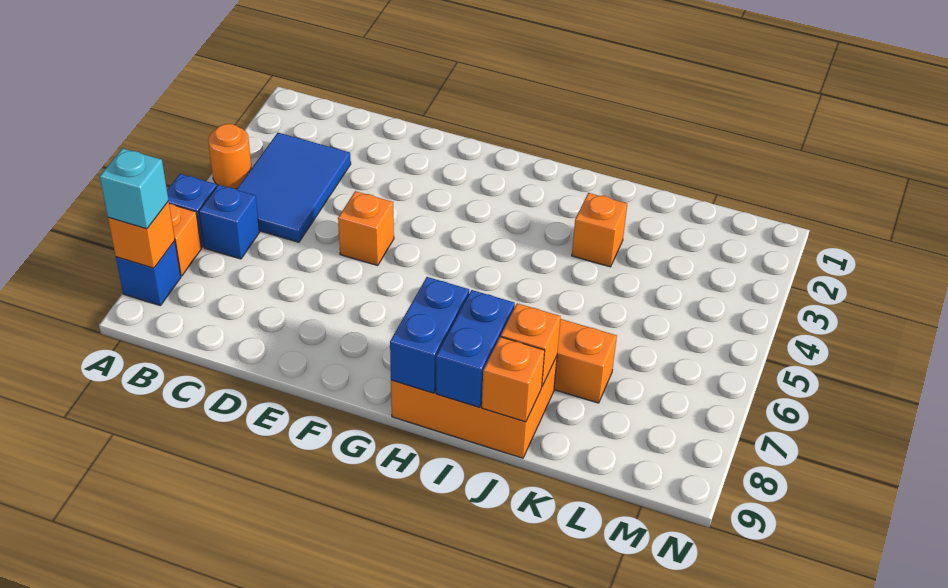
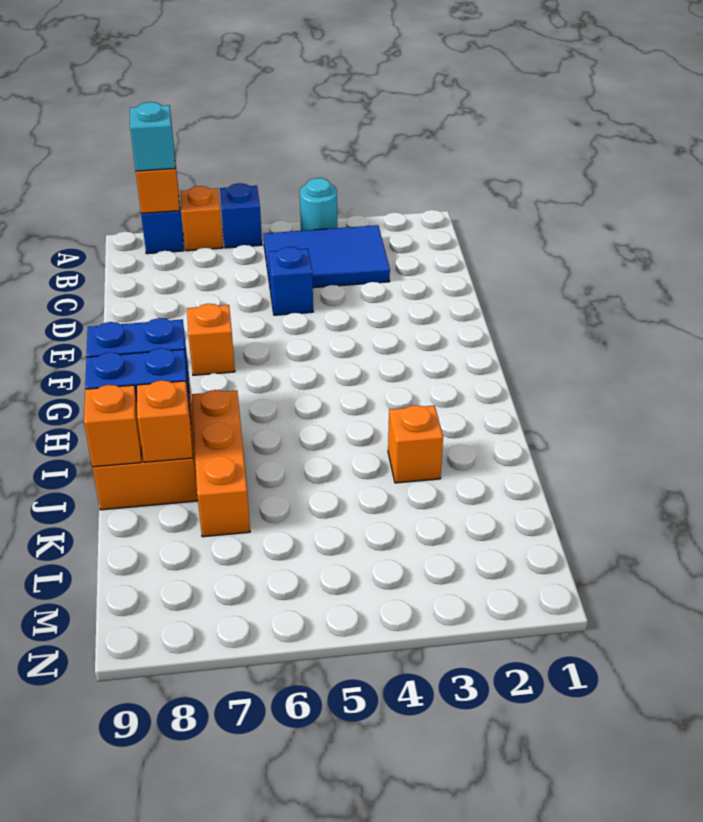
orange 1x1 round brick [208,124,252,189] -> cyan 1x1 round brick [300,178,337,231]
blue 1x1 brick [199,185,259,259] -> blue 1x1 brick moved to [268,247,313,315]
orange 1x1 brick [338,191,394,265] -> orange 1x1 brick moved to [187,304,235,375]

